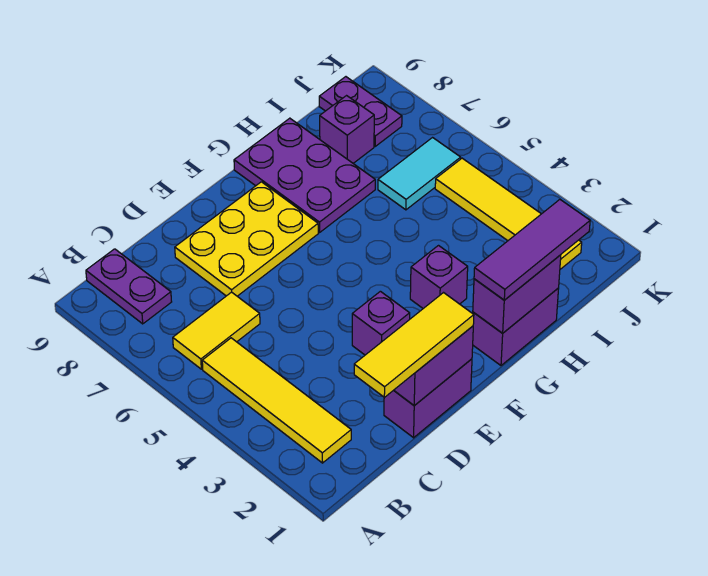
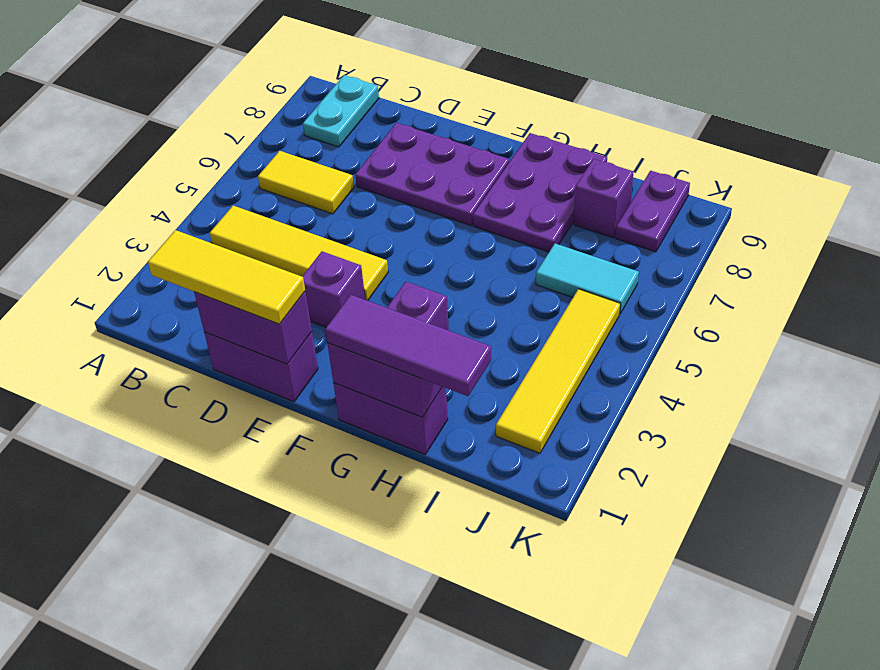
yellow 1x4 tile [202,338,351,463] -> yellow 1x4 tile turned to [210,206,388,301]
purple 1x2 plate [86,249,172,324] -> cyan 1x2 plate [303,75,379,147]
yellow 2x3 plate [175,182,318,296] -> purple 2x3 plate [355,123,509,225]

